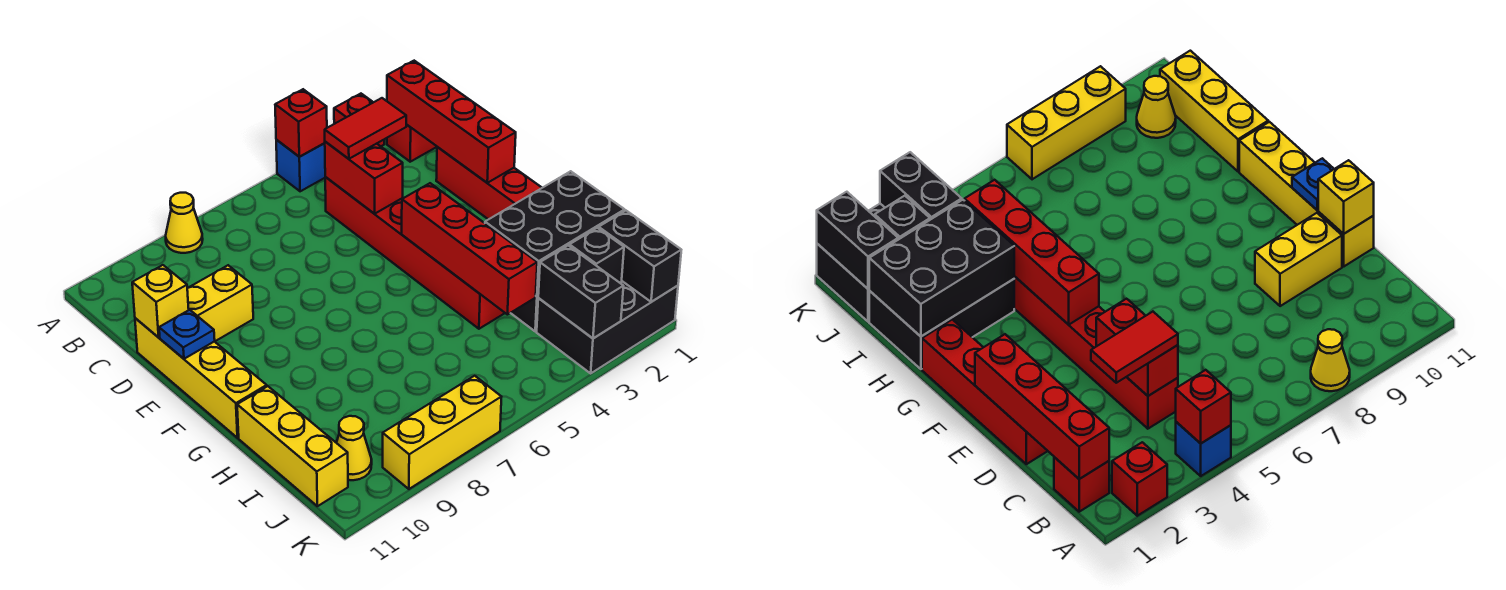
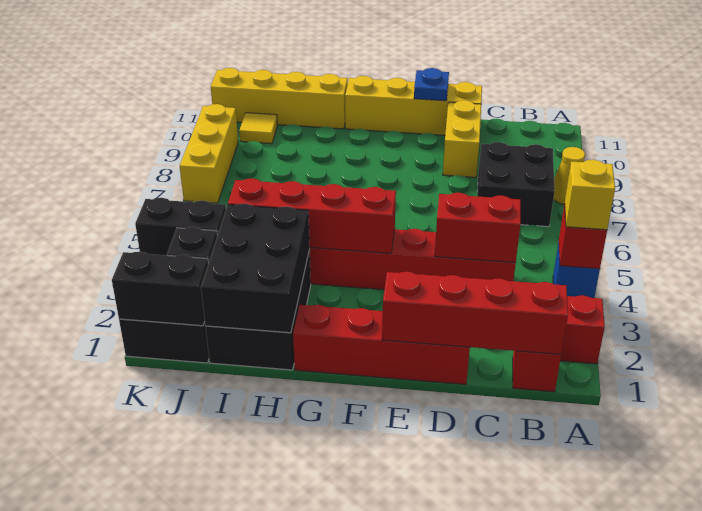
none -> black 2x2 brick [477,142,555,227]
red 1x2 tile [325,98,406,159] -> none
yellow 1x1 brick [132,265,189,338] -> yellow 1x1 brick moved to [565,160,615,230]
yellow 1x3 brick [237,386,348,506] -> yellow 1x4 brick [211,68,348,129]
yellow 1x1 cone [337,416,372,480] -> yellow 1x1 tile [239,113,277,144]

